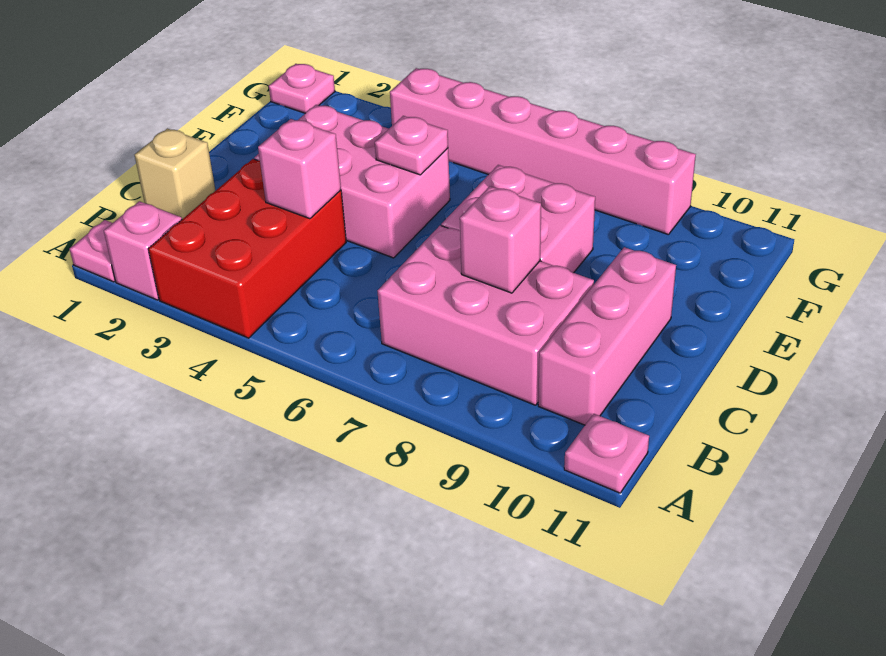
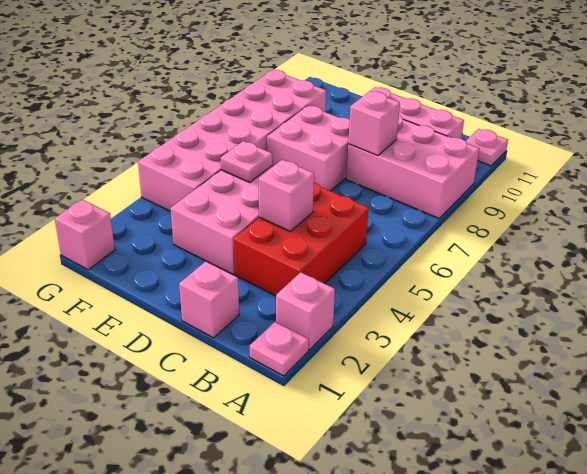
red 2x3 brick [149,159,346,338] -> red 2x3 brick turned to [234,183,369,296]
pink 2x3 brick [378,226,594,405] -> pink 2x3 brick turned to [346,116,479,218]
tan 1x1 brick [135,129,215,219] -> pink 1x1 brick [179,261,239,338]
pink 1x1 plate [269,64,335,113] -> pink 1x1 brick [55,199,115,270]
pink 1x6 brick [390,68,696,235] -> pink 2x6 brick [138,70,326,211]

